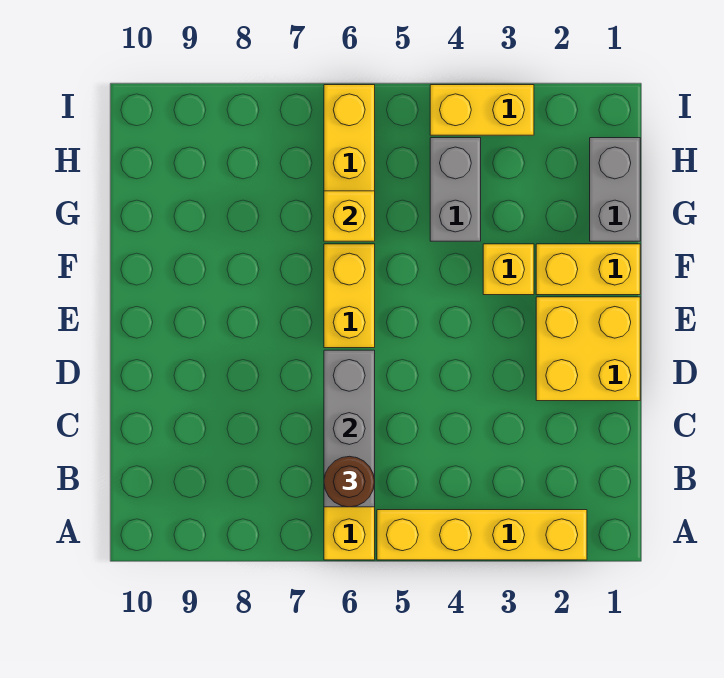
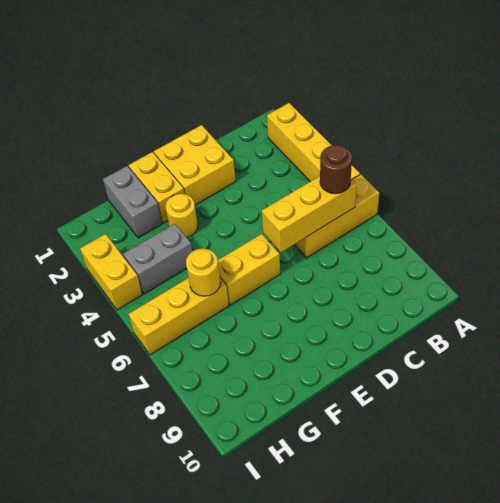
grey 1x3 brick [324,350,375,507] -> yellow 1x3 brick [262,176,357,252]
yellow 1x1 brick [483,244,534,295] -> yellow 1x1 round brick [165,194,198,238]
grey 1x2 brick [590,138,640,241] -> grey 1x2 brick turned to [103,166,162,238]
yellow 1x1 brick [324,191,375,241] -> yellow 1x1 round brick [186,248,221,296]

